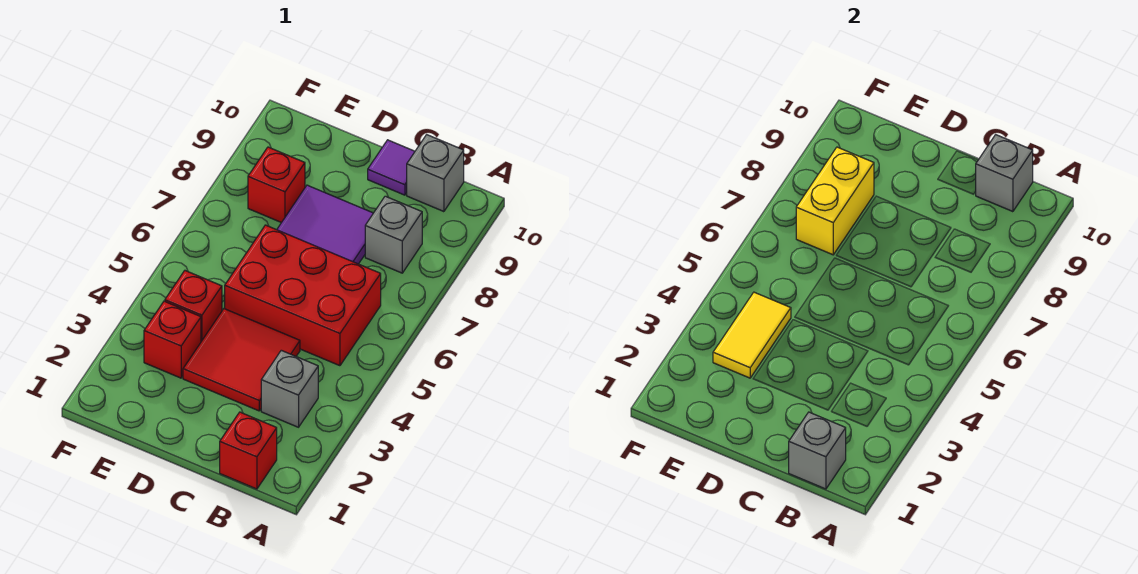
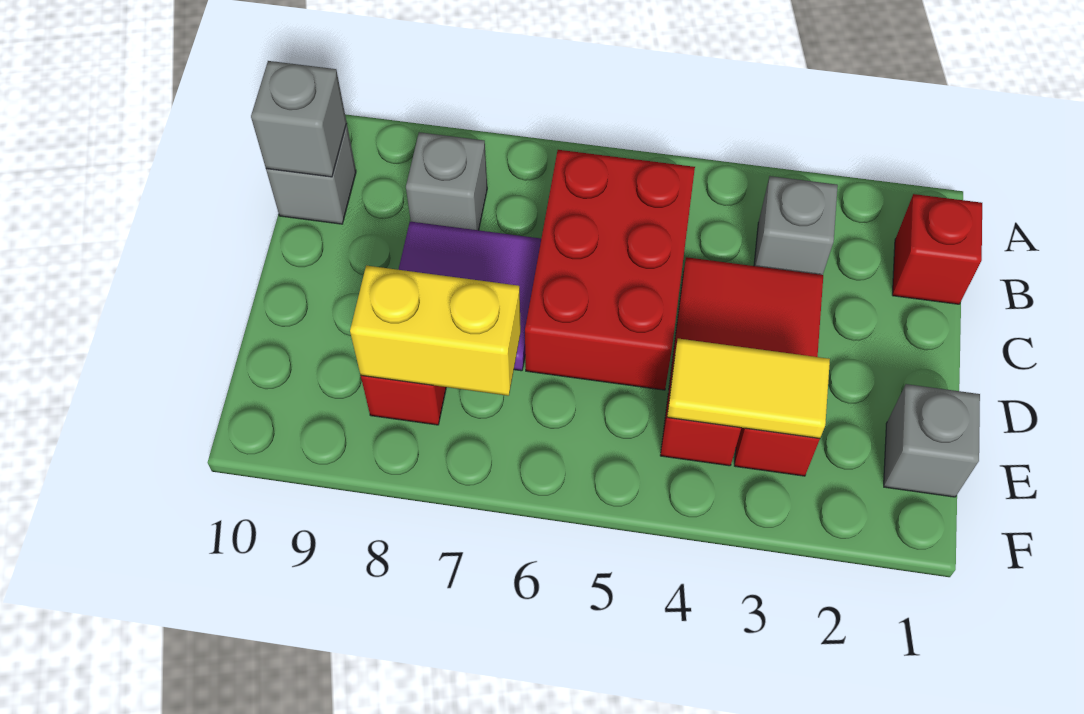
grey 1x1 brick [789,412,846,489] -> grey 1x1 brick moved to [884,384,980,497]
purple 1x1 tile [368,140,415,195] -> none

